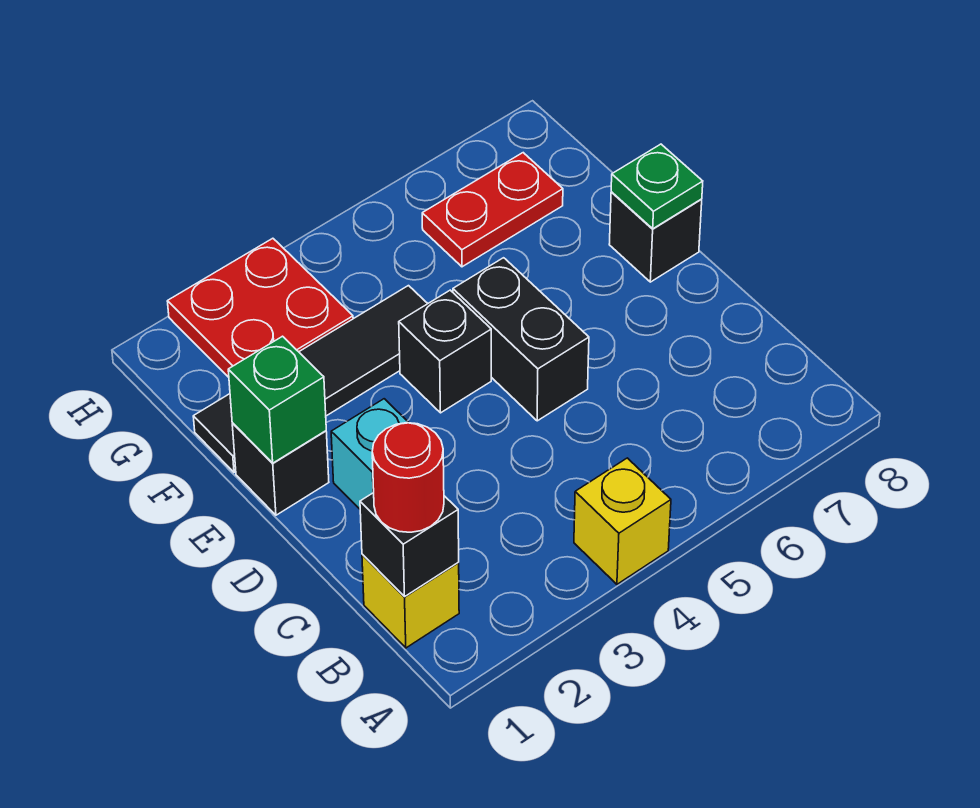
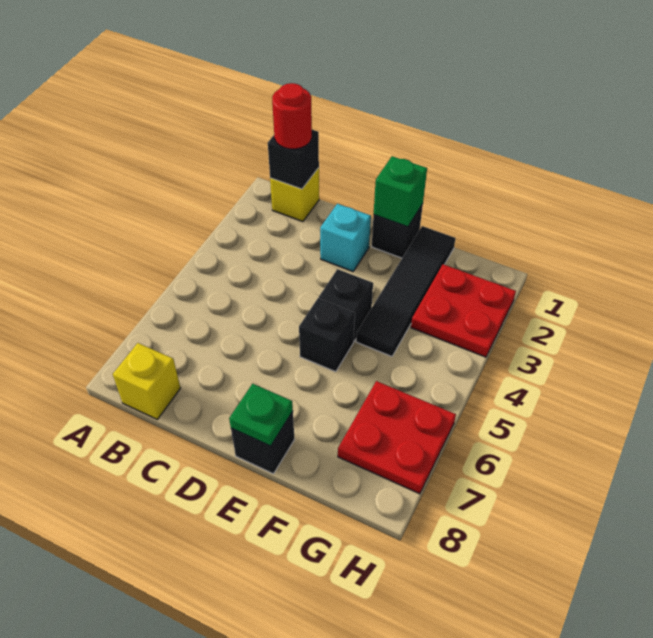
yellow 1x1 brick [574,458,671,584] -> yellow 1x1 brick moved to [113,343,180,419]
black 1x2 brick [453,258,589,421] -> black 1x1 brick [299,298,355,372]
red 1x2 plate [422,153,563,267] -> red 2x2 plate [338,381,456,494]

